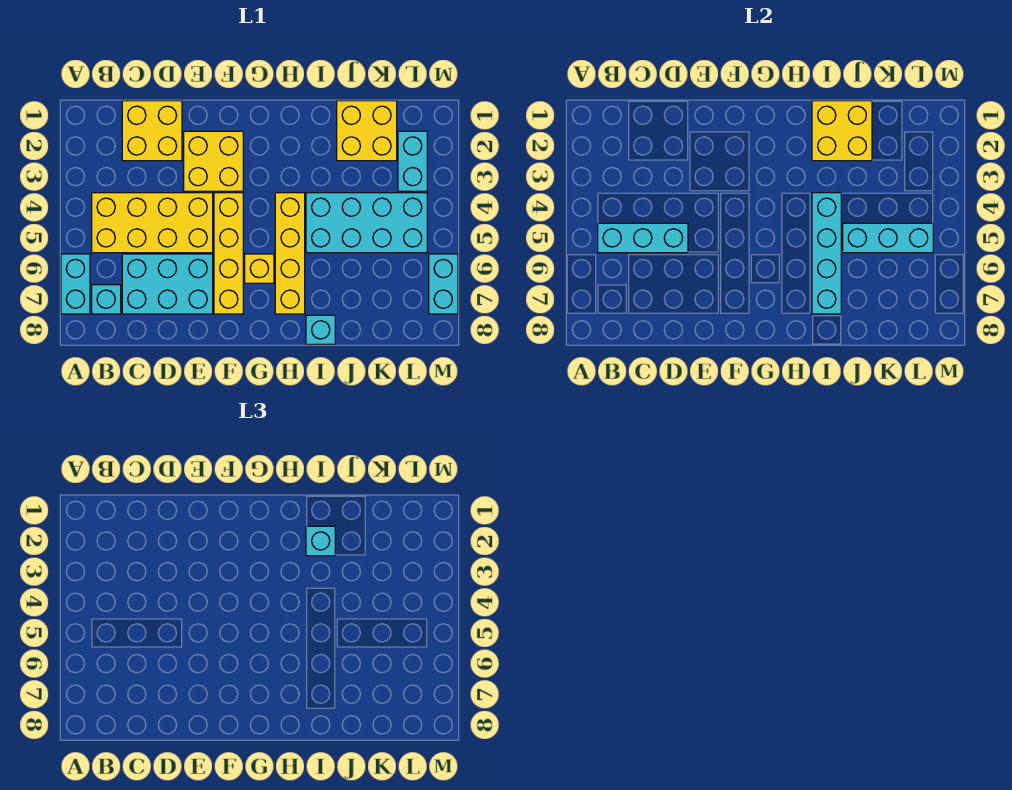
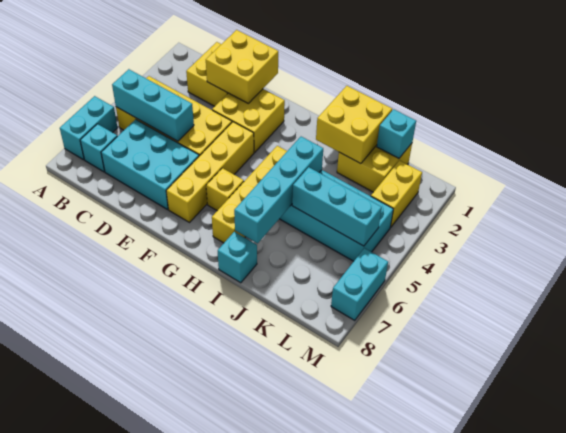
none -> yellow 2x2 brick [206,30,278,103]
cyan 1x1 brick [306,526,335,556] -> cyan 1x1 brick moved to [377,109,416,158]
cyan 1x2 brick [398,131,427,191] -> yellow 1x2 brick [371,160,422,227]

